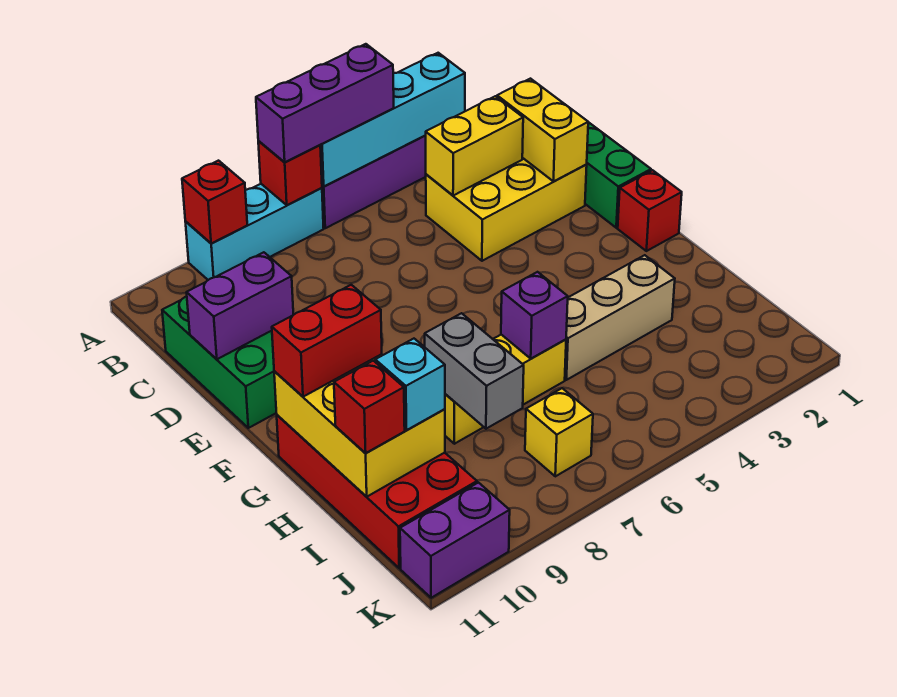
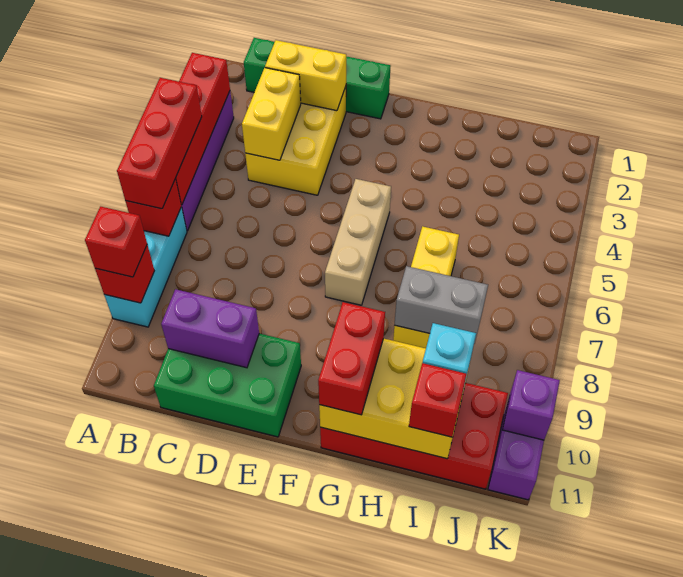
cyan 1x4 brick [320,53,465,187] -> red 1x4 brick [175,53,230,205]
purple 1x3 brick [256,44,394,162] -> red 1x3 brick [117,78,202,209]
purple 1x2 brick [187,252,293,359] -> purple 1x2 brick turned to [161,289,259,368]
red 1x1 brick [618,170,682,251] -> red 1x1 brick moved to [85,207,147,277]
tan 1x3 brick [565,255,675,380] -> tan 1x3 brick moved to [325,179,391,305]
purple 1x1 brick [501,272,568,359] -> purple 1x1 brick moved to [503,370,560,440]
yellow 1x1 brick [525,388,593,476] -> none

